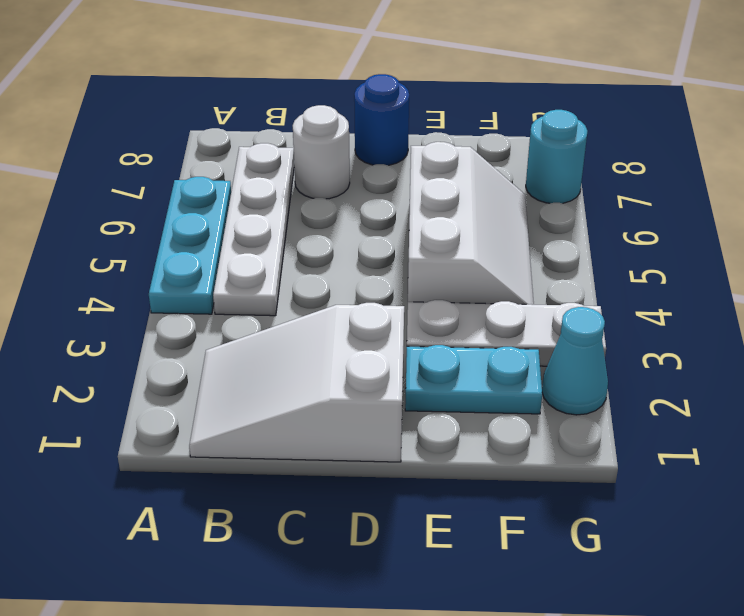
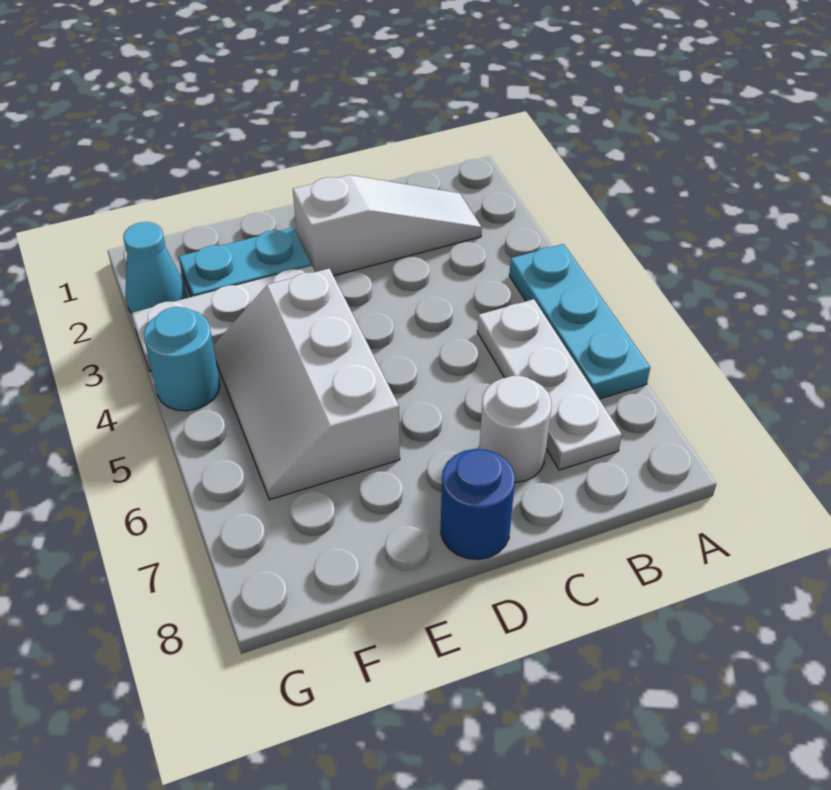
white 2x3 slope [189,303,404,462] -> white 1x3 slope [293,175,482,276]
white 1x4 plate [213,143,294,316] -> white 1x3 plate [477,299,622,470]
cyan 1x1 round brick [526,110,587,203] -> cyan 1x1 round brick moved to [144,307,220,411]

